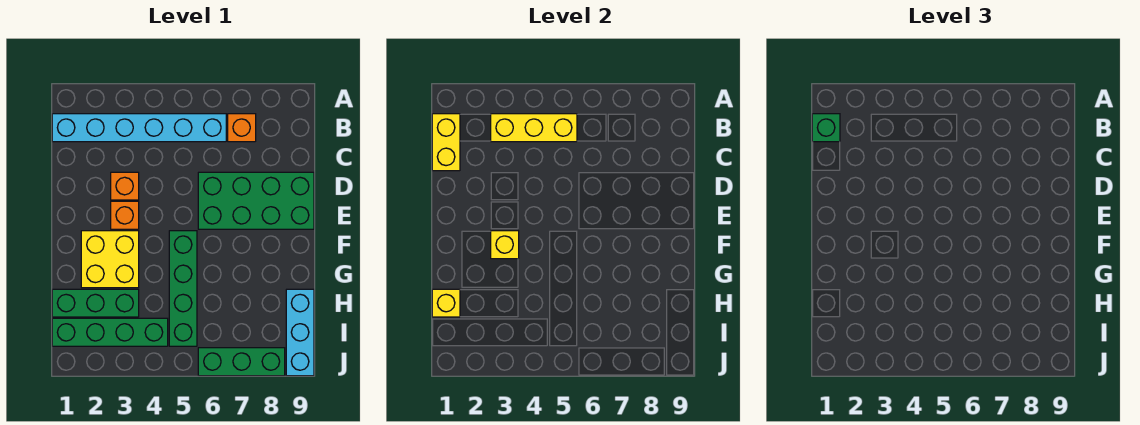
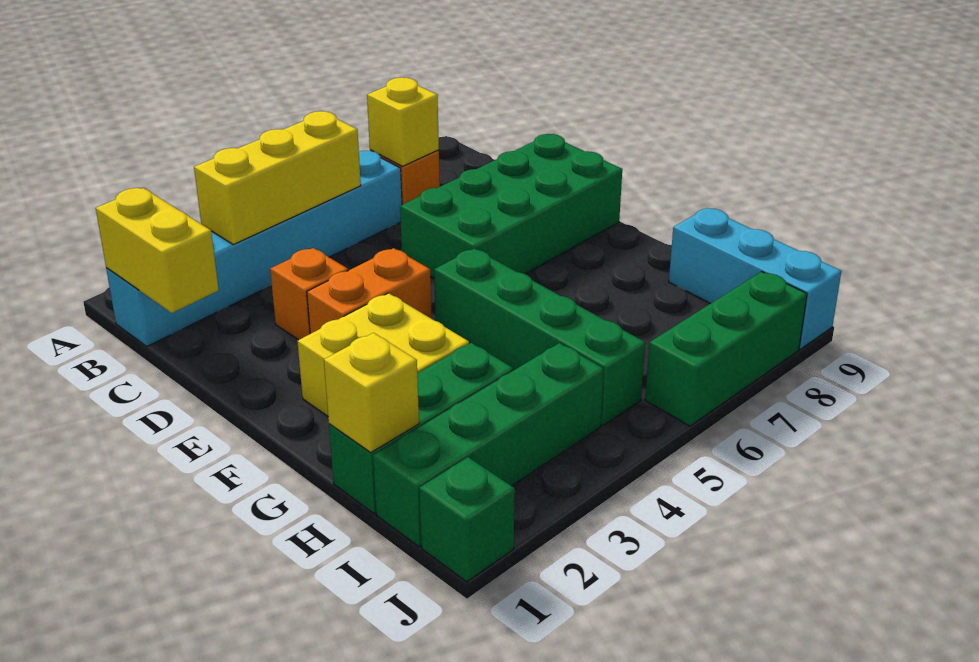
green 1x1 brick [812,114,840,142] -> green 1x1 brick moved to [419,457,515,582]
orange 1x1 brick [111,201,139,229] -> orange 1x2 brick [307,248,432,334]
yellow 1x1 brick [491,231,519,259] -> yellow 1x1 brick moved to [367,77,439,166]

